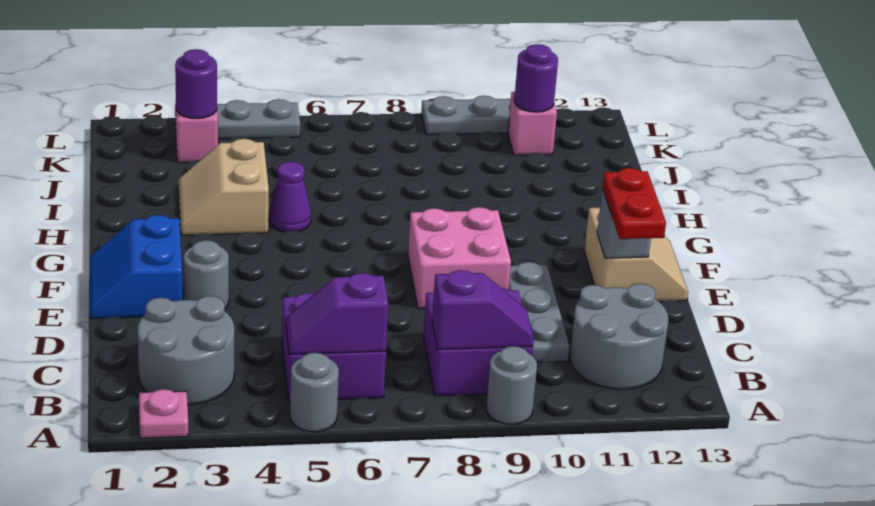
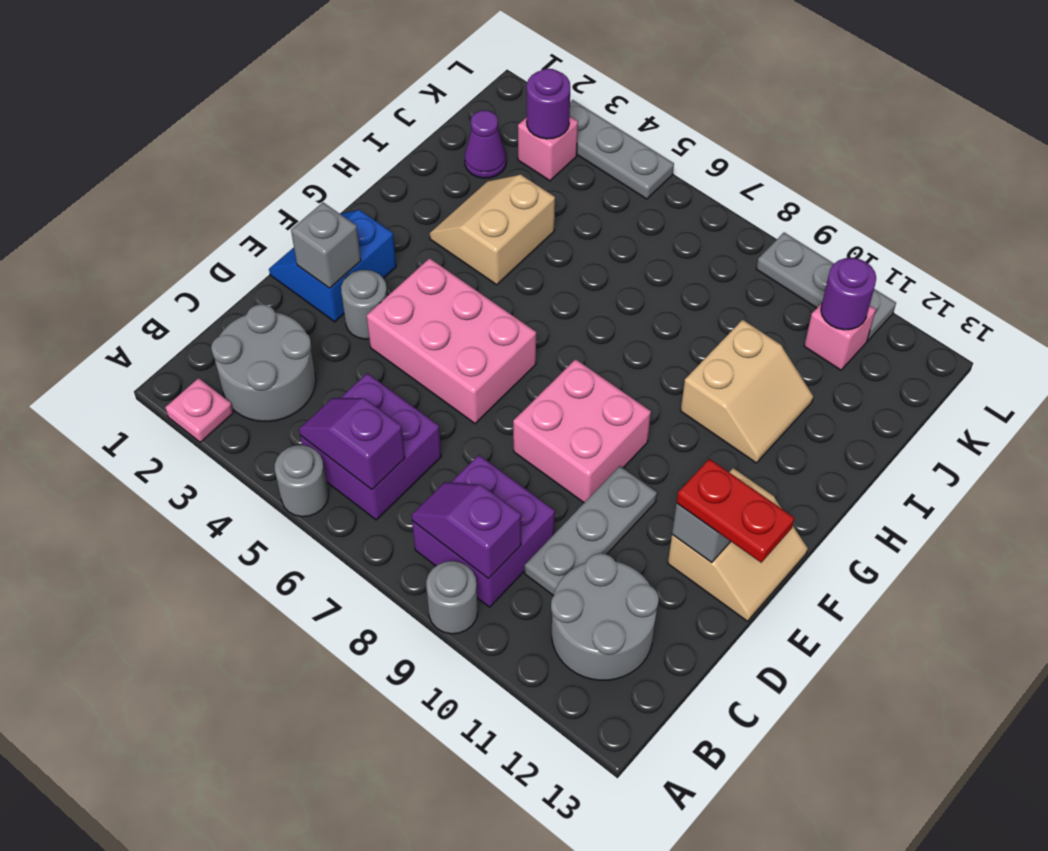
purple 1x2 slope [432,270,534,350] -> purple 1x2 slope turned to [411,482,521,579]
red 1x2 plate [603,168,666,239] -> red 1x2 plate turned to [677,459,794,563]
none -> grey 1x1 brick [291,202,361,288]
none -> pink 2x3 brick [367,258,536,424]
purple 1x1 cone [269,162,311,232] -> purple 1x1 cone moved to [465,110,506,178]
none -> tan 2x2 slope [681,320,813,463]

